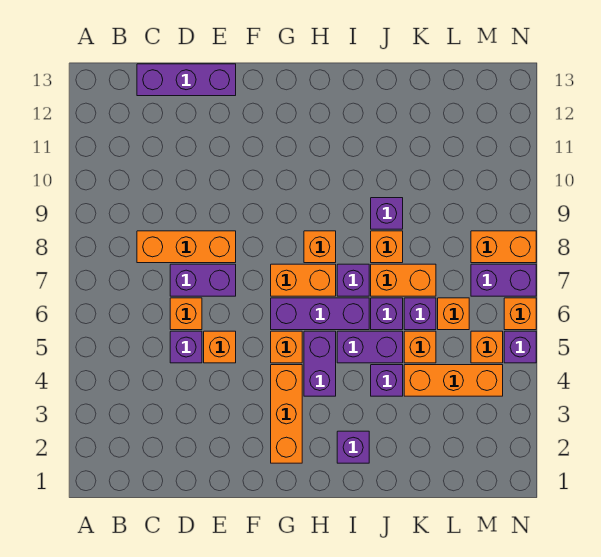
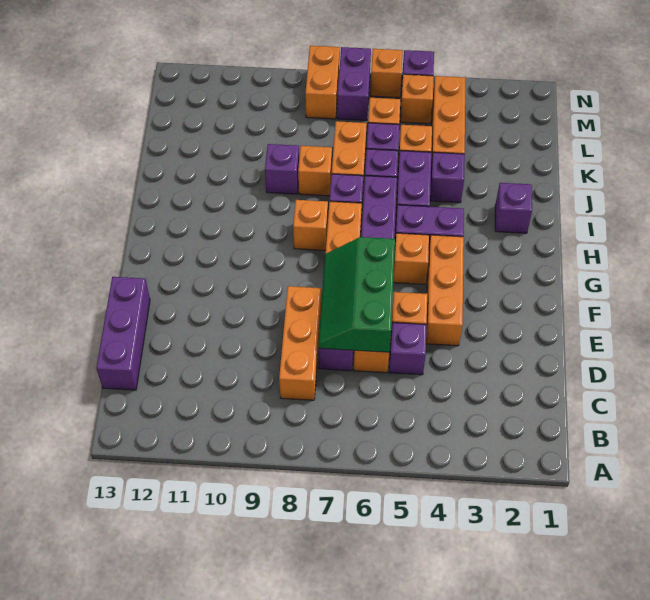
none -> green 2x3 slope [318,237,395,352]
orange 1x3 brick [271,365,302,463] -> orange 1x3 brick turned to [426,235,464,346]

